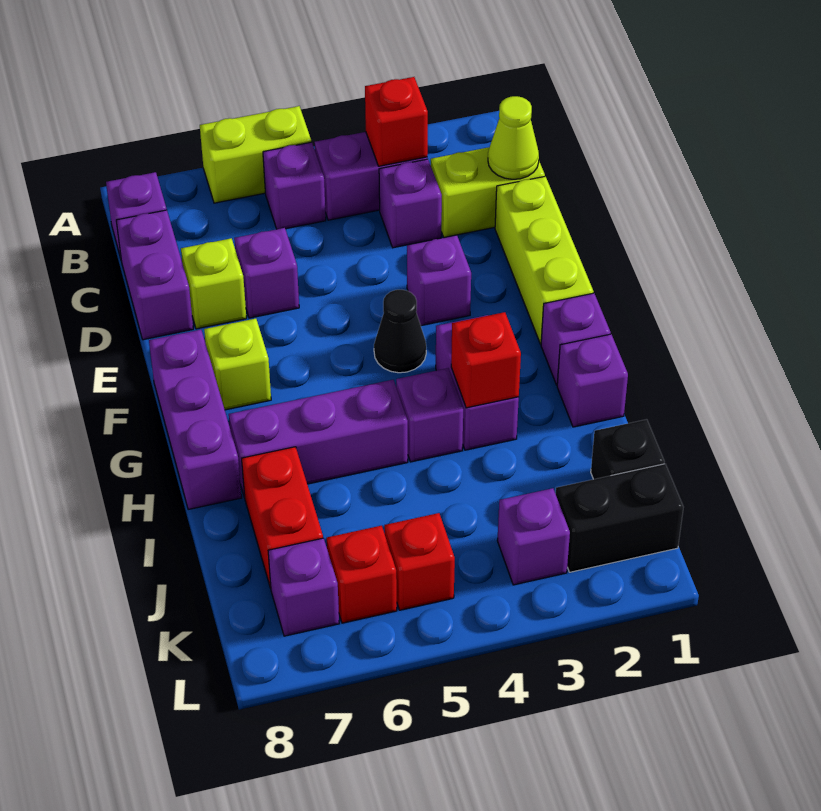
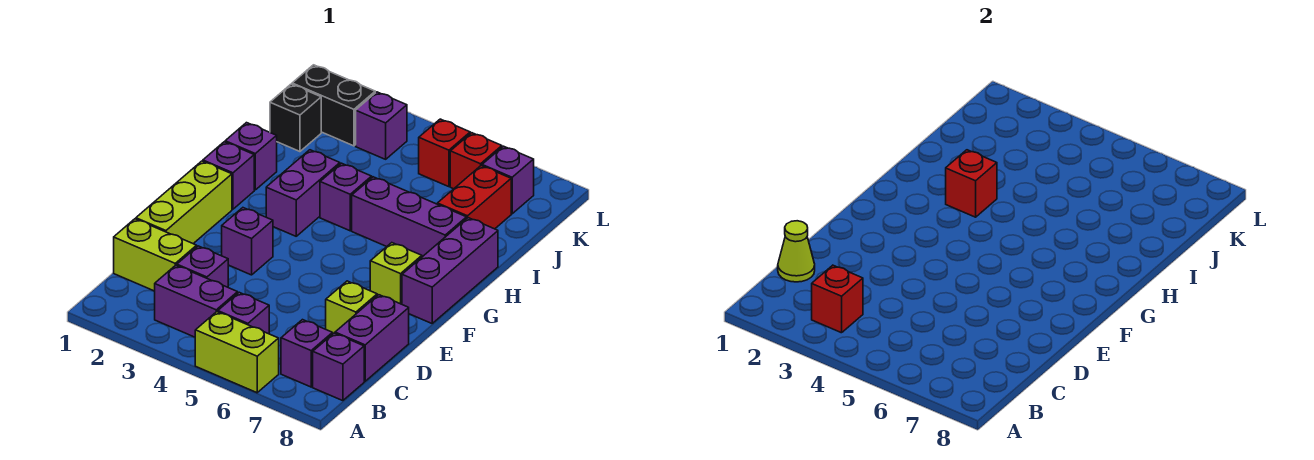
purple 1x1 brick [234,228,299,318] -> purple 1x1 brick moved to [281,320,333,387]
black 1x1 cone [374,290,426,373] -> none

